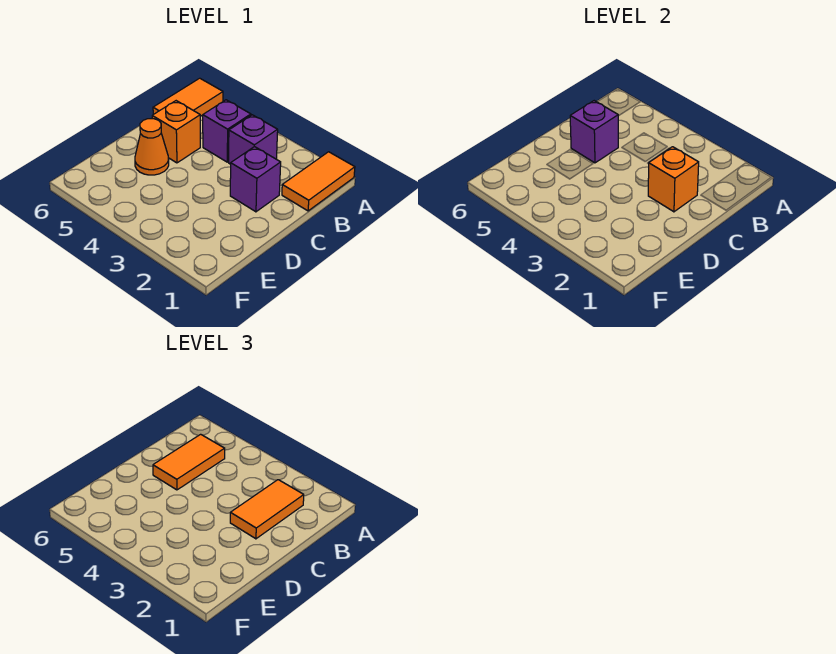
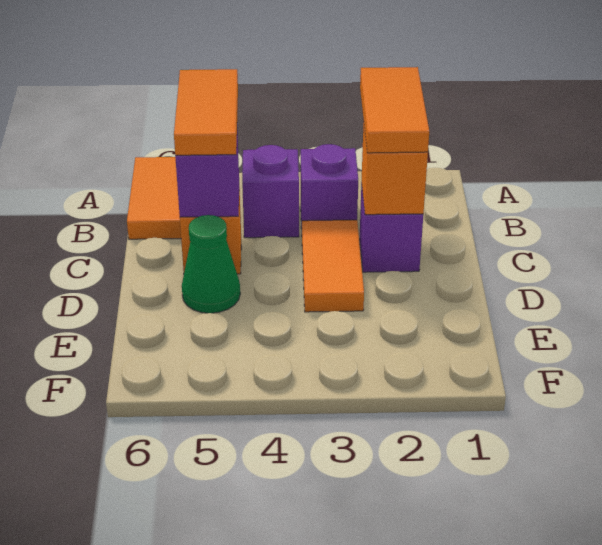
orange 1x2 tile [282,152,355,211] -> orange 1x2 tile moved to [302,220,364,312]
orange 1x1 cone [135,119,169,175] -> green 1x1 cone [182,215,240,313]

